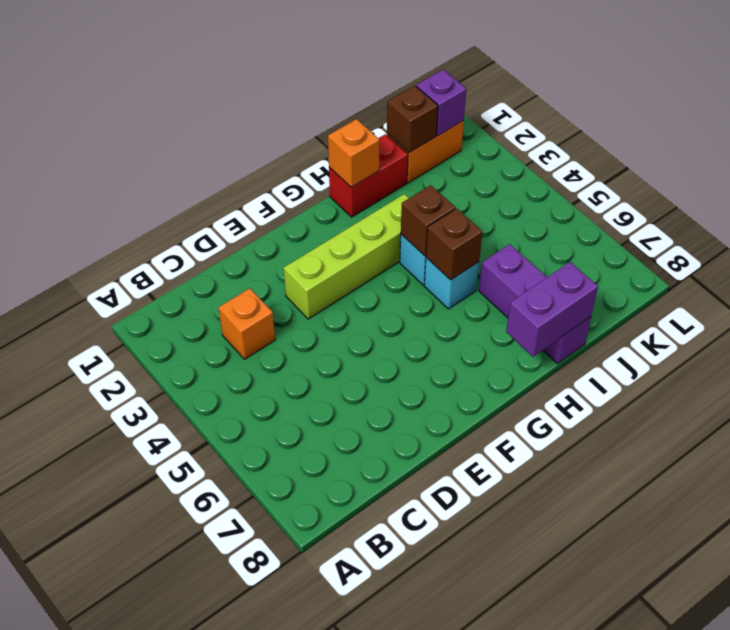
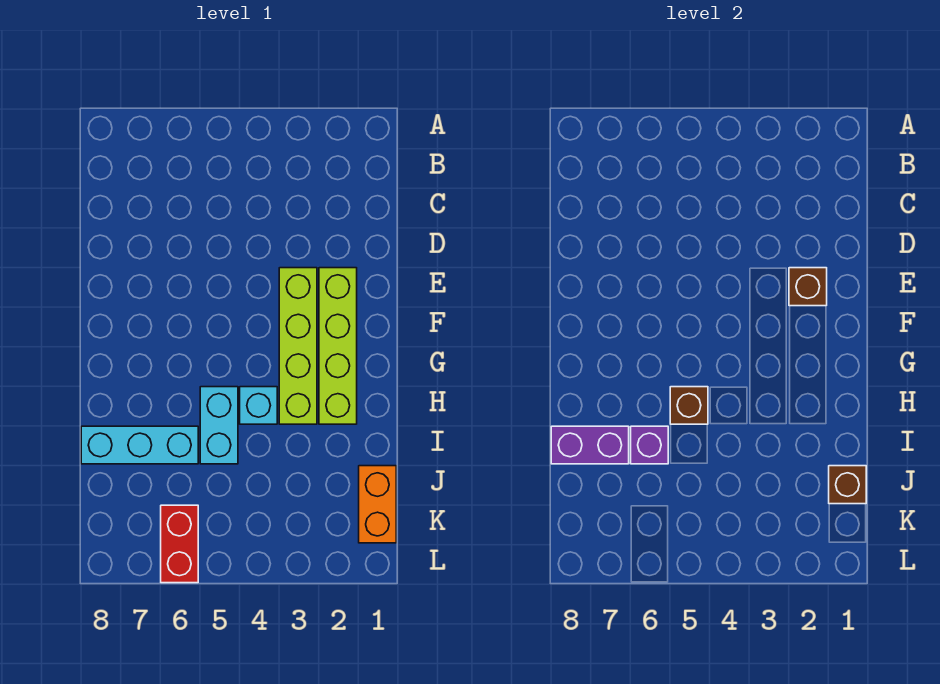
orange 1x1 brick [219,288,275,359] -> none
none -> lime 1x4 brick [319,268,357,424]
red 1x2 brick [329,134,408,217] -> red 1x2 brick moved to [161,505,198,583]
orange 1x1 brick [328,119,379,187] -> none
brown 1x1 brick [401,185,456,256] -> brown 1x1 brick moved to [789,268,827,306]
cyan 1x1 brick [424,258,479,309] -> cyan 1x2 brick [200,387,238,464]
purple 1x2 brick [506,262,598,357] -> purple 1x2 brick turned to [551,426,629,464]
purple 1x3 brick [479,244,591,364] -> cyan 1x3 brick [81,426,198,464]
purple 1x1 brick [416,70,466,136] -> purple 1x1 brick moved to [631,426,668,464]

